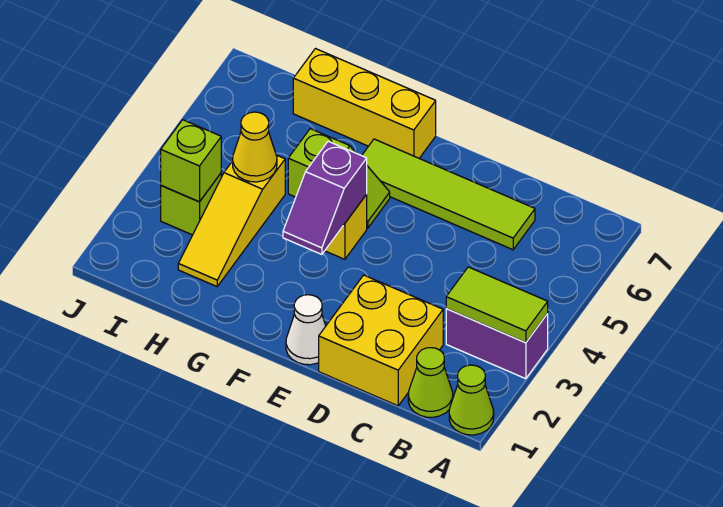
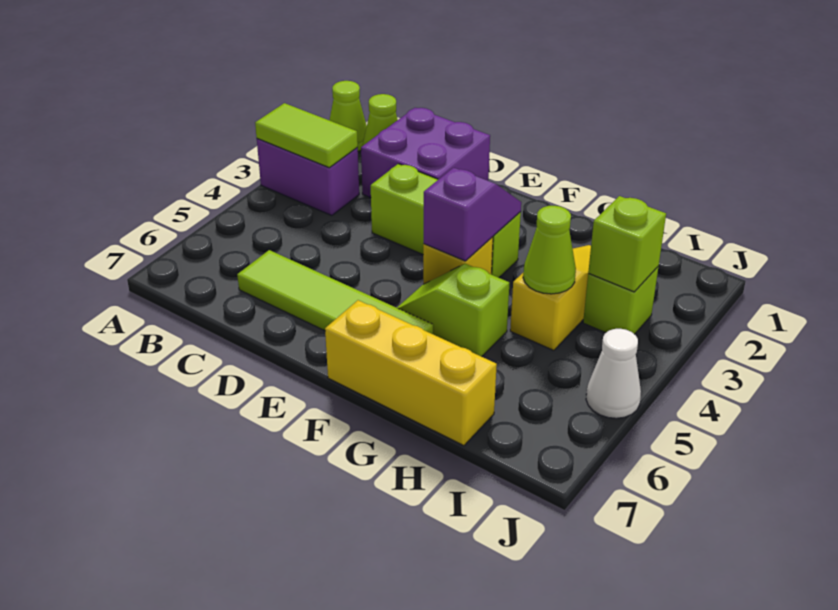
yellow 2x2 brick [319,275,443,406] -> purple 2x2 brick [361,108,490,198]
none -> lime 1x3 brick [371,164,521,278]
white 1x1 cone [286,295,326,365] -> white 1x1 cone moved to [586,329,641,418]
yellow 1x1 cone [233,112,277,182] -> lime 1x1 cone [523,206,576,294]

